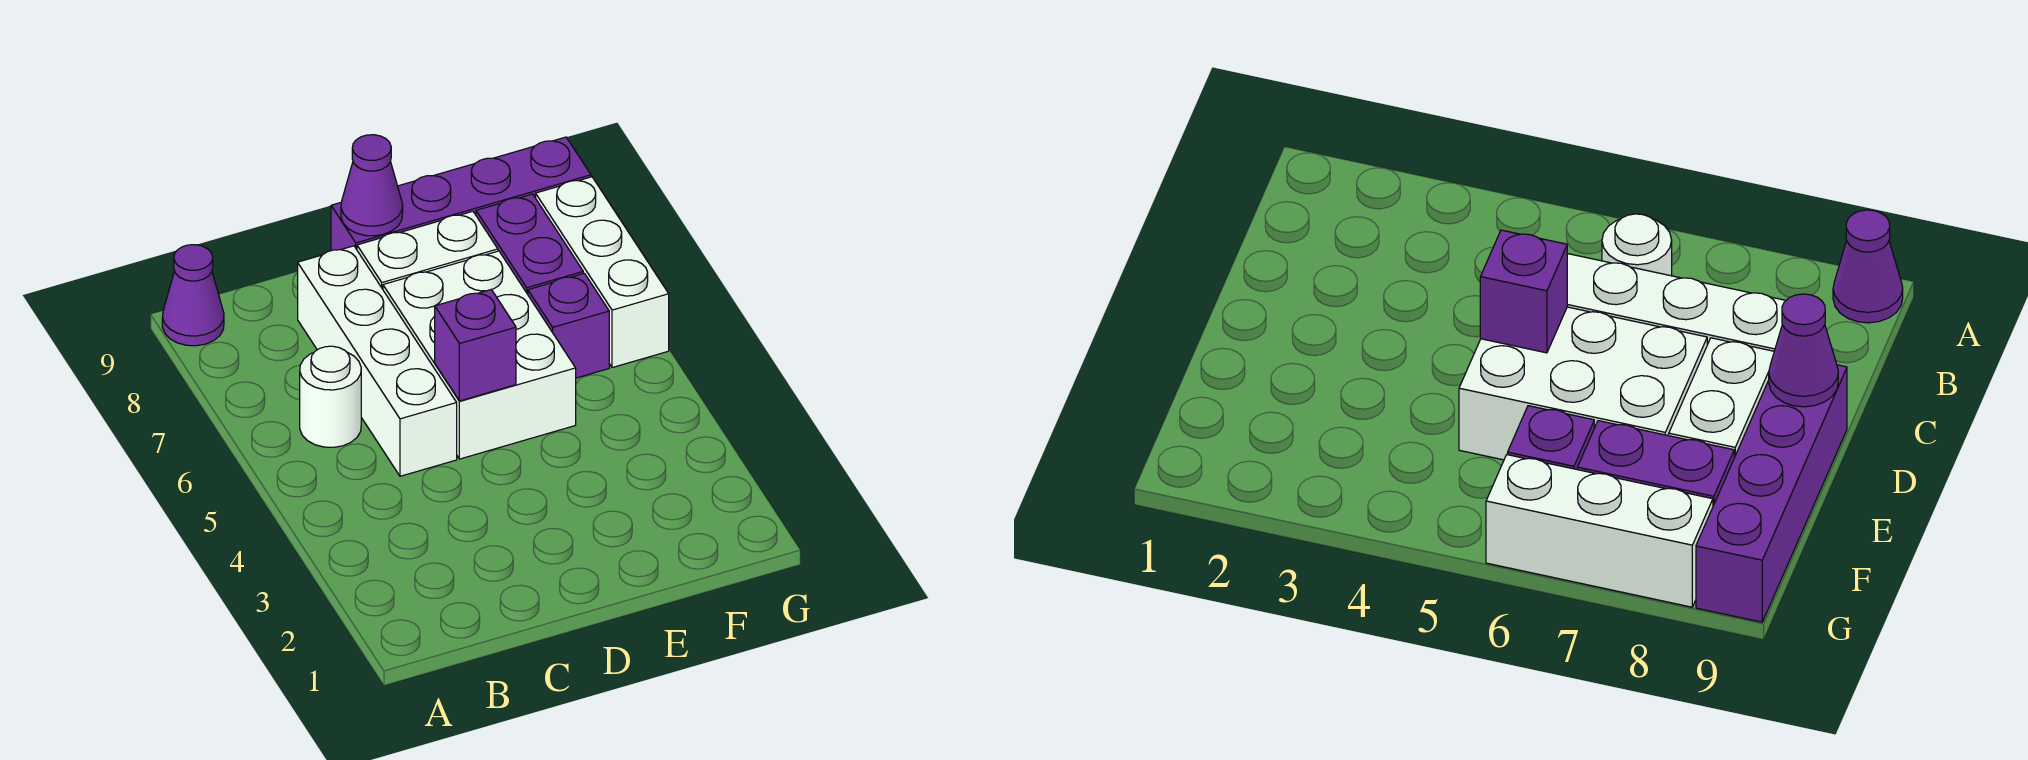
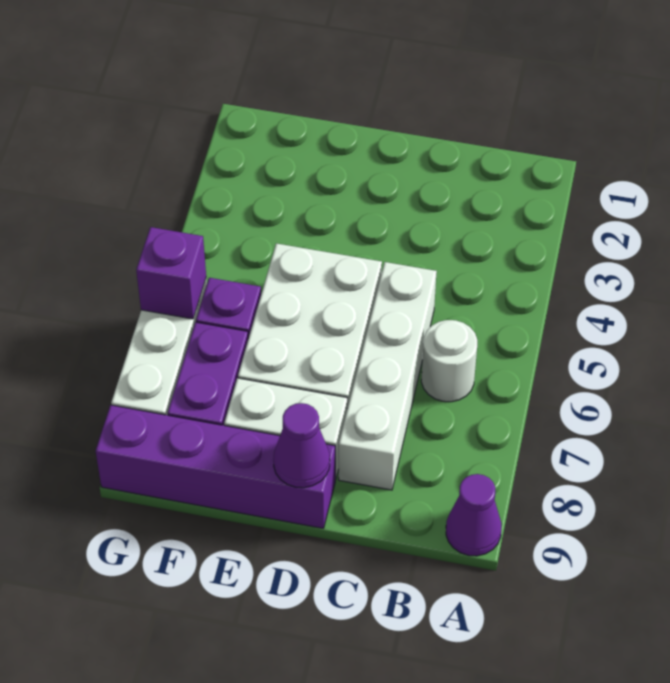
purple 1x1 brick [435,289,516,401] -> purple 1x1 brick moved to [136,227,206,319]

